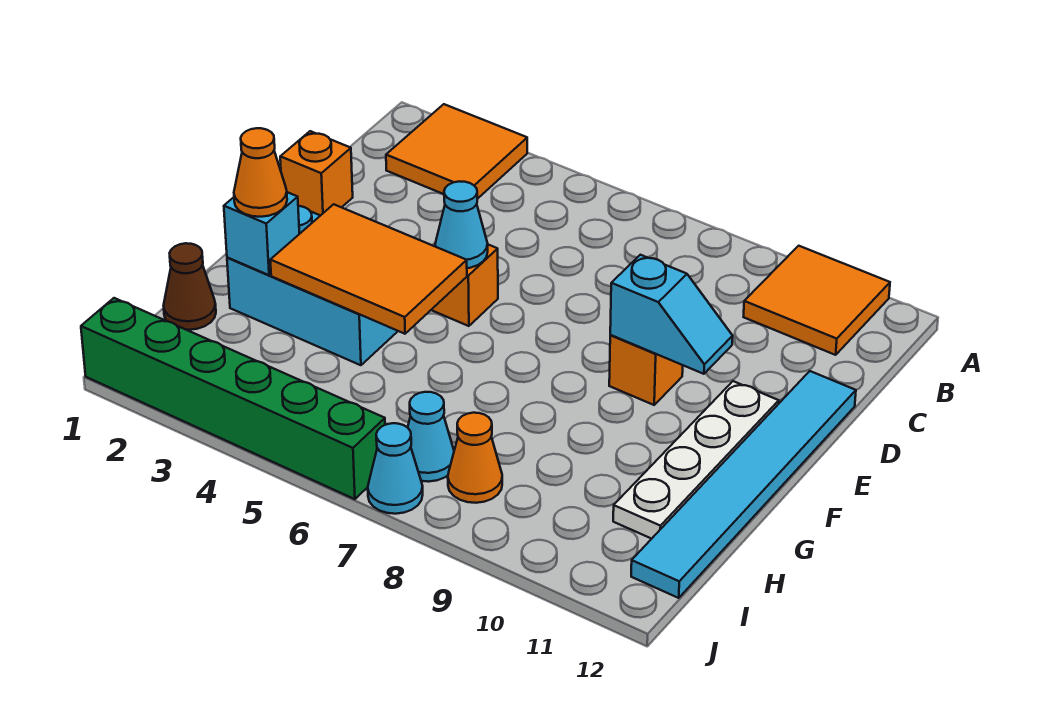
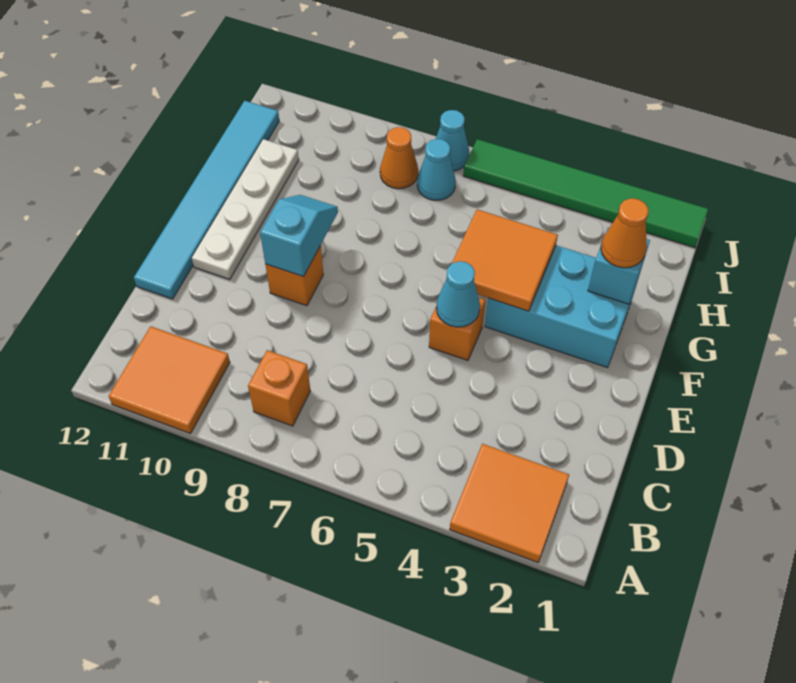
orange 1x1 brick [280,131,353,216] -> orange 1x1 brick moved to [248,350,310,426]
cyan 1x2 slope [610,255,733,374] -> cyan 1x2 slope turned to [260,195,338,277]
orange 2x3 tile [270,204,467,334] -> orange 2x2 tile [452,209,558,311]
brown 1x1 cone [163,243,216,330] -> none
green 1x6 brick [81,298,385,499] -> green 1x6 tile [463,139,708,248]

